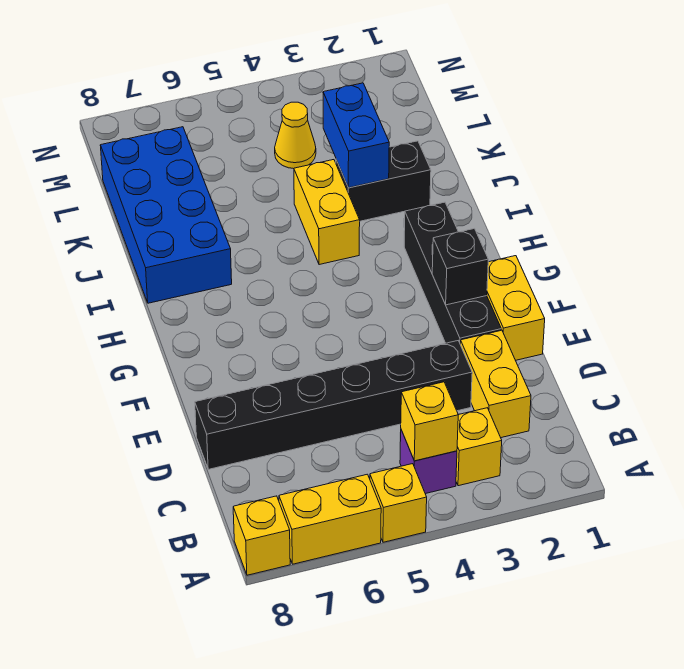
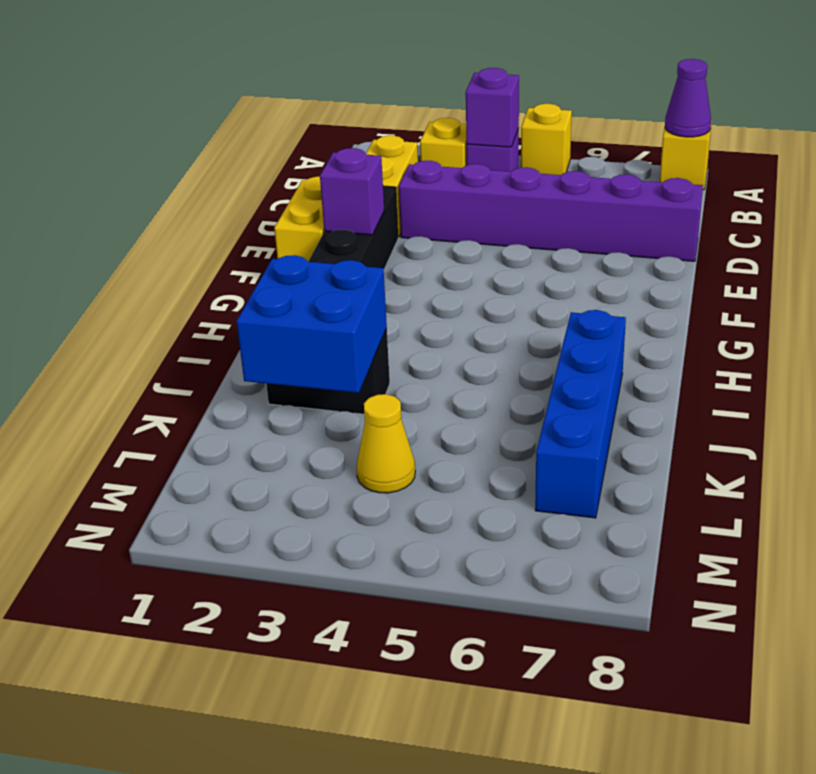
yellow 1x2 brick [279,474,381,564] -> none
none -> purple 1x1 cone [665,59,711,137]
yellow 1x1 brick [401,382,458,461] -> purple 1x1 brick [466,68,519,147]
black 1x6 brick [195,341,472,469] -> purple 1x6 brick [399,161,703,261]
black 1x1 brick [432,229,488,305] -> purple 1x1 brick [320,148,384,235]
yellow 1x2 brick [294,160,360,265] -> none
blue 2x4 brick [100,127,232,303] -> blue 1x4 brick [535,310,626,518]
blue 1x2 brick [323,83,389,188] -> blue 2x2 brick [237,255,387,393]

